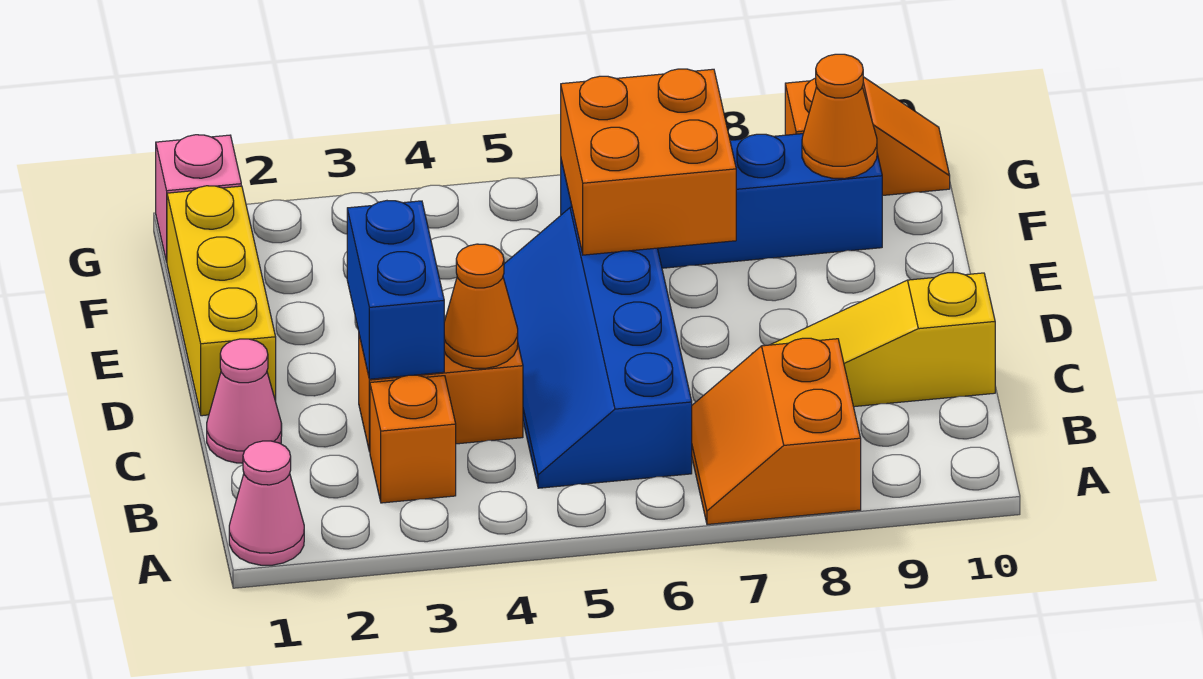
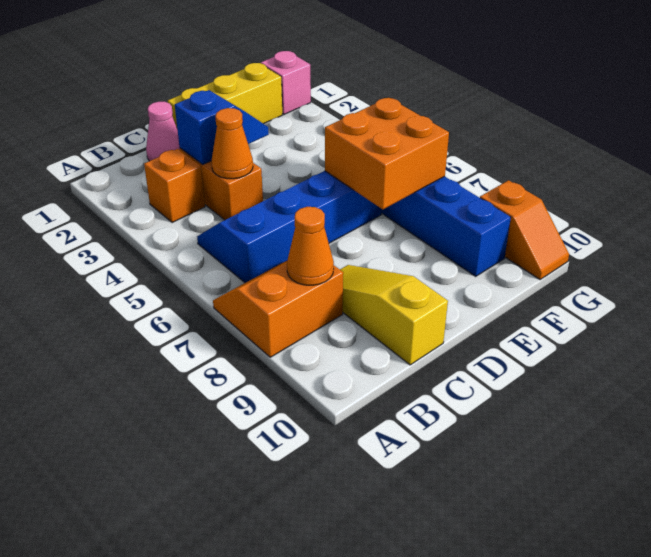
pink 1x1 cone [229,441,304,565] -> none
blue 1x2 brick [347,201,444,379] -> blue 1x2 slope [175,90,269,165]
orange 1x1 cone [802,54,877,179] -> orange 1x1 cone moved to [287,207,334,285]

